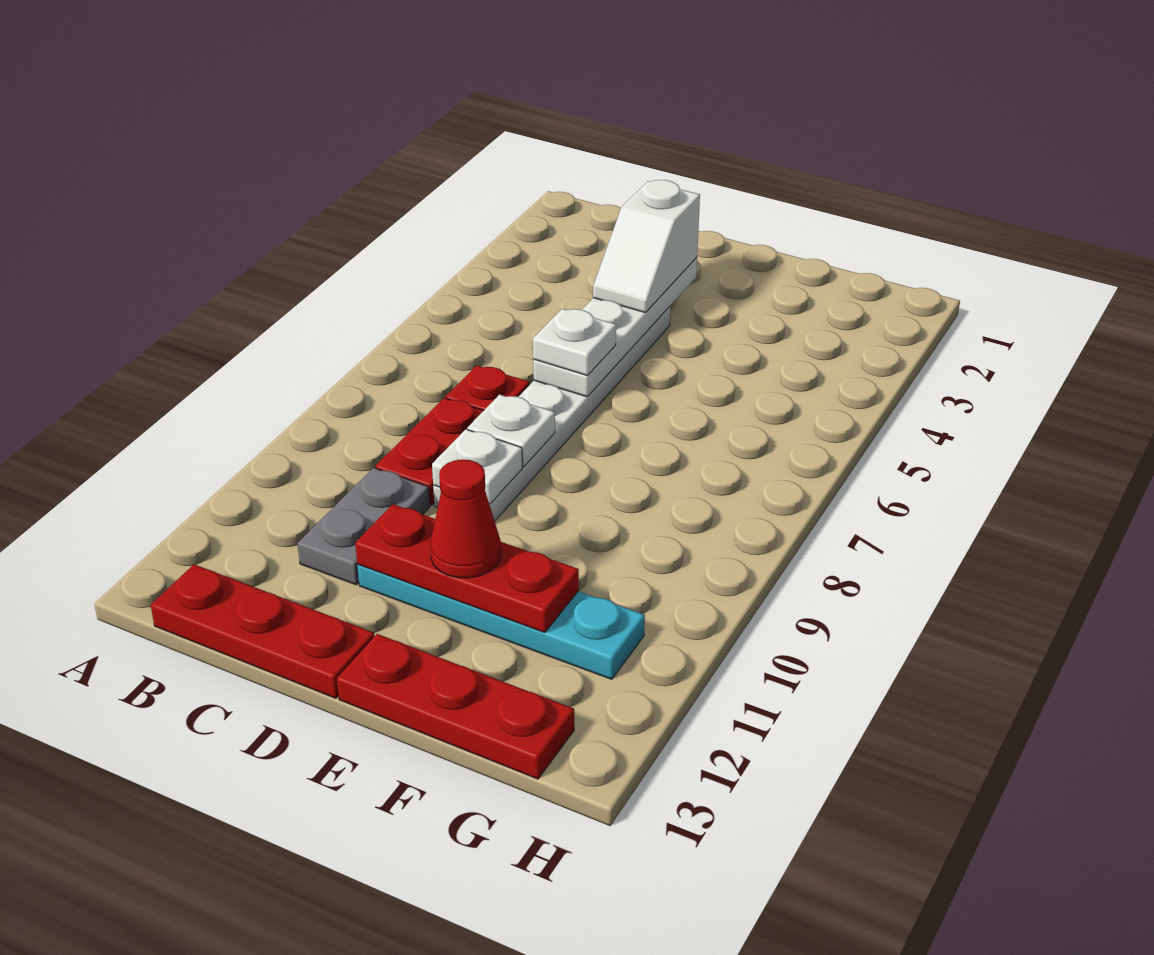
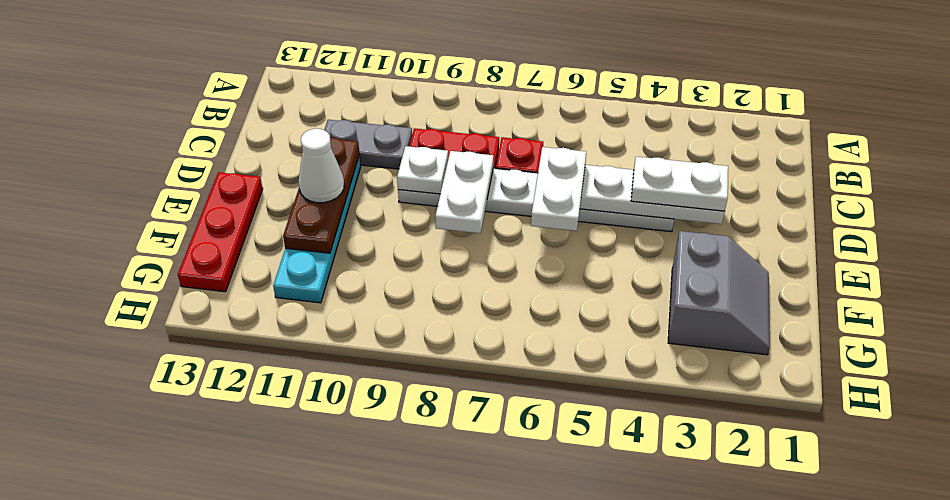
red 1x3 plate [151,564,374,698] -> none
white 1x2 slope [593,180,700,313] -> white 1x2 plate [631,157,728,211]
white 1x1 plate [533,309,616,375] -> white 1x2 plate [531,147,586,231]
white 1x1 plate [467,395,555,467] -> white 1x2 plate [435,151,493,233]
red 1x3 plate [355,504,579,633] -> brown 1x3 plate [283,138,359,253]
red 1x1 cone [430,459,501,578] -> white 1x1 cone [298,129,344,203]
none -> grey 2x2 slope [668,231,770,355]

